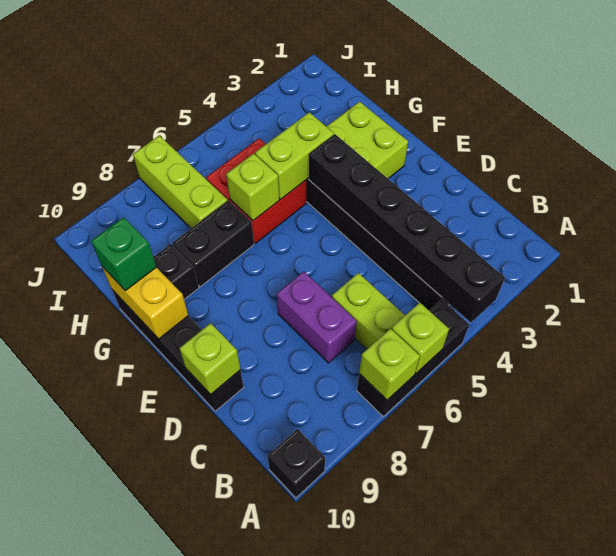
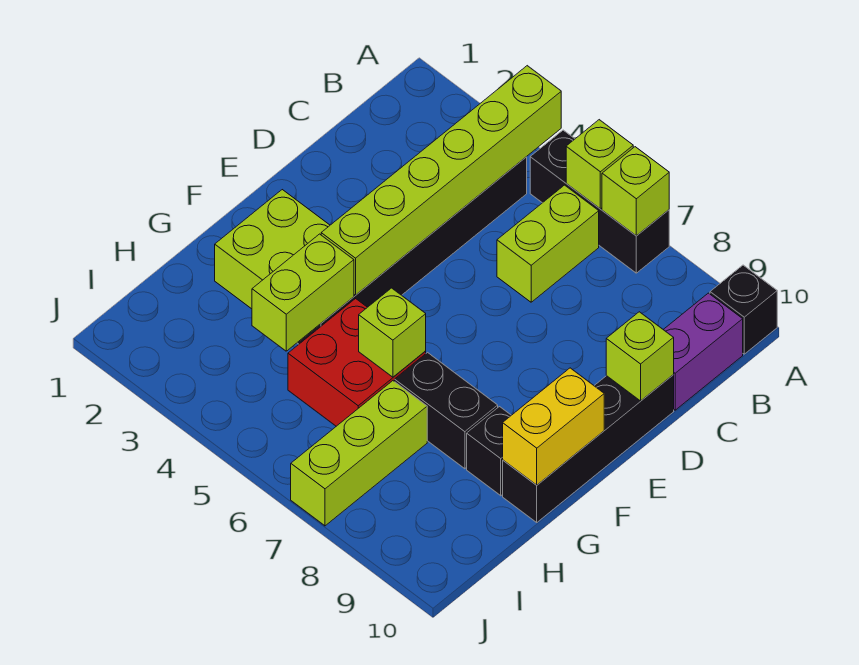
black 1x6 brick [309,134,505,323] -> lime 1x6 brick [321,66,561,295]
purple 1x2 brick [277,272,357,363] -> purple 1x2 brick moved to [663,293,743,410]
lime 1x2 brick [255,112,334,199] -> lime 1x2 brick turned to [252,234,354,351]
green 1x1 brick [91,217,156,291] -> none

